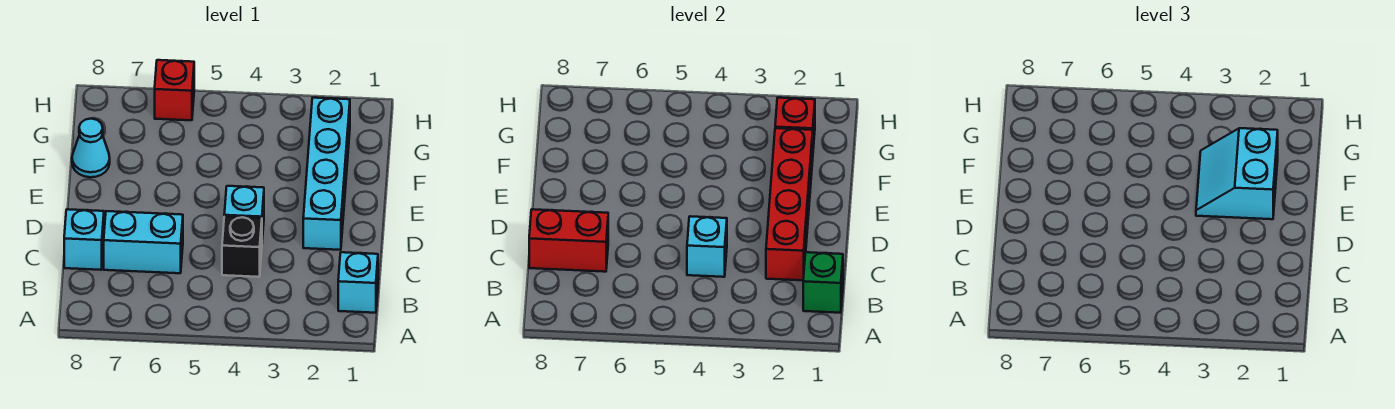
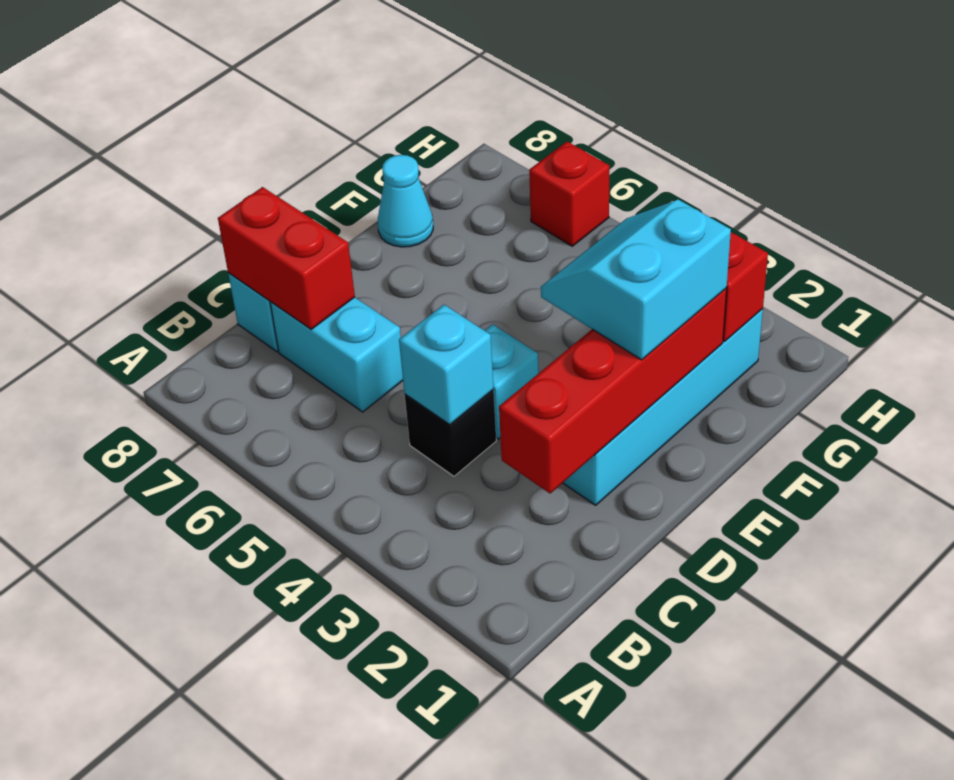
cyan 1x1 brick [338,252,378,313] -> none
green 1x1 brick [803,252,843,313] -> none

